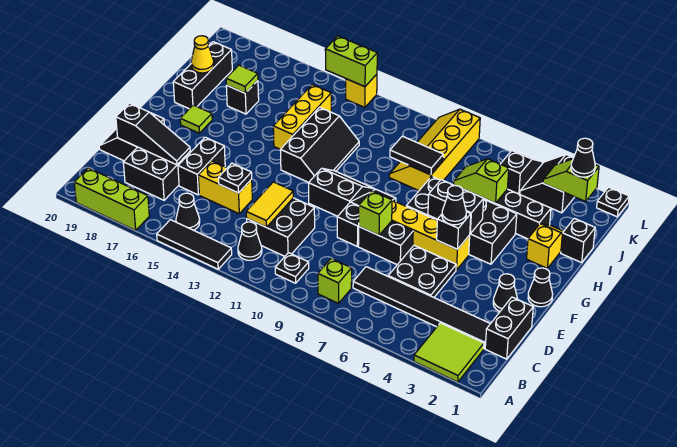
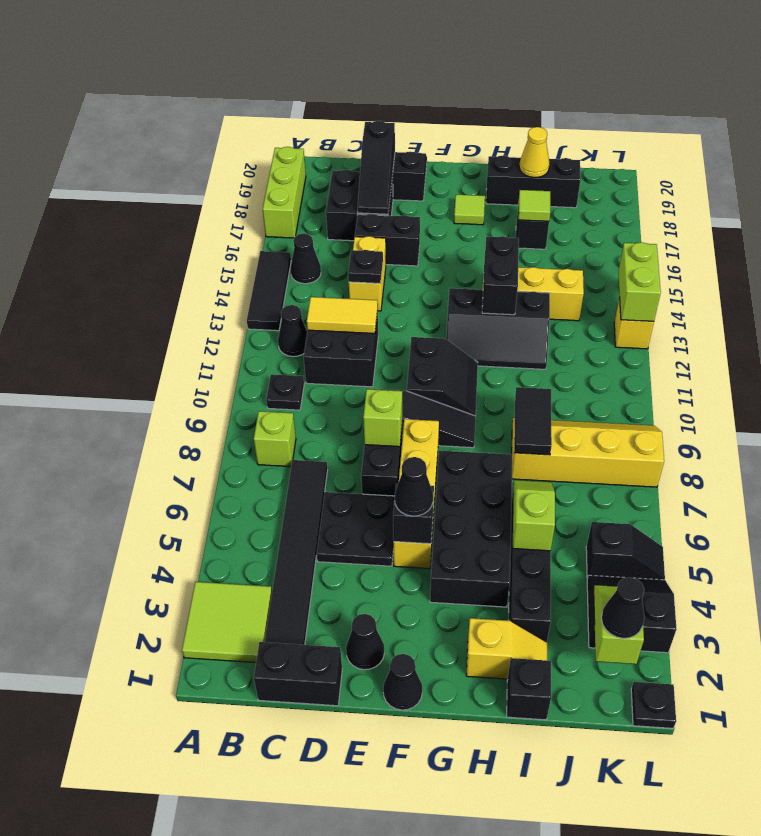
black 1x2 brick [428,180,484,233] -> black 1x2 brick moved to [482,236,519,315]

